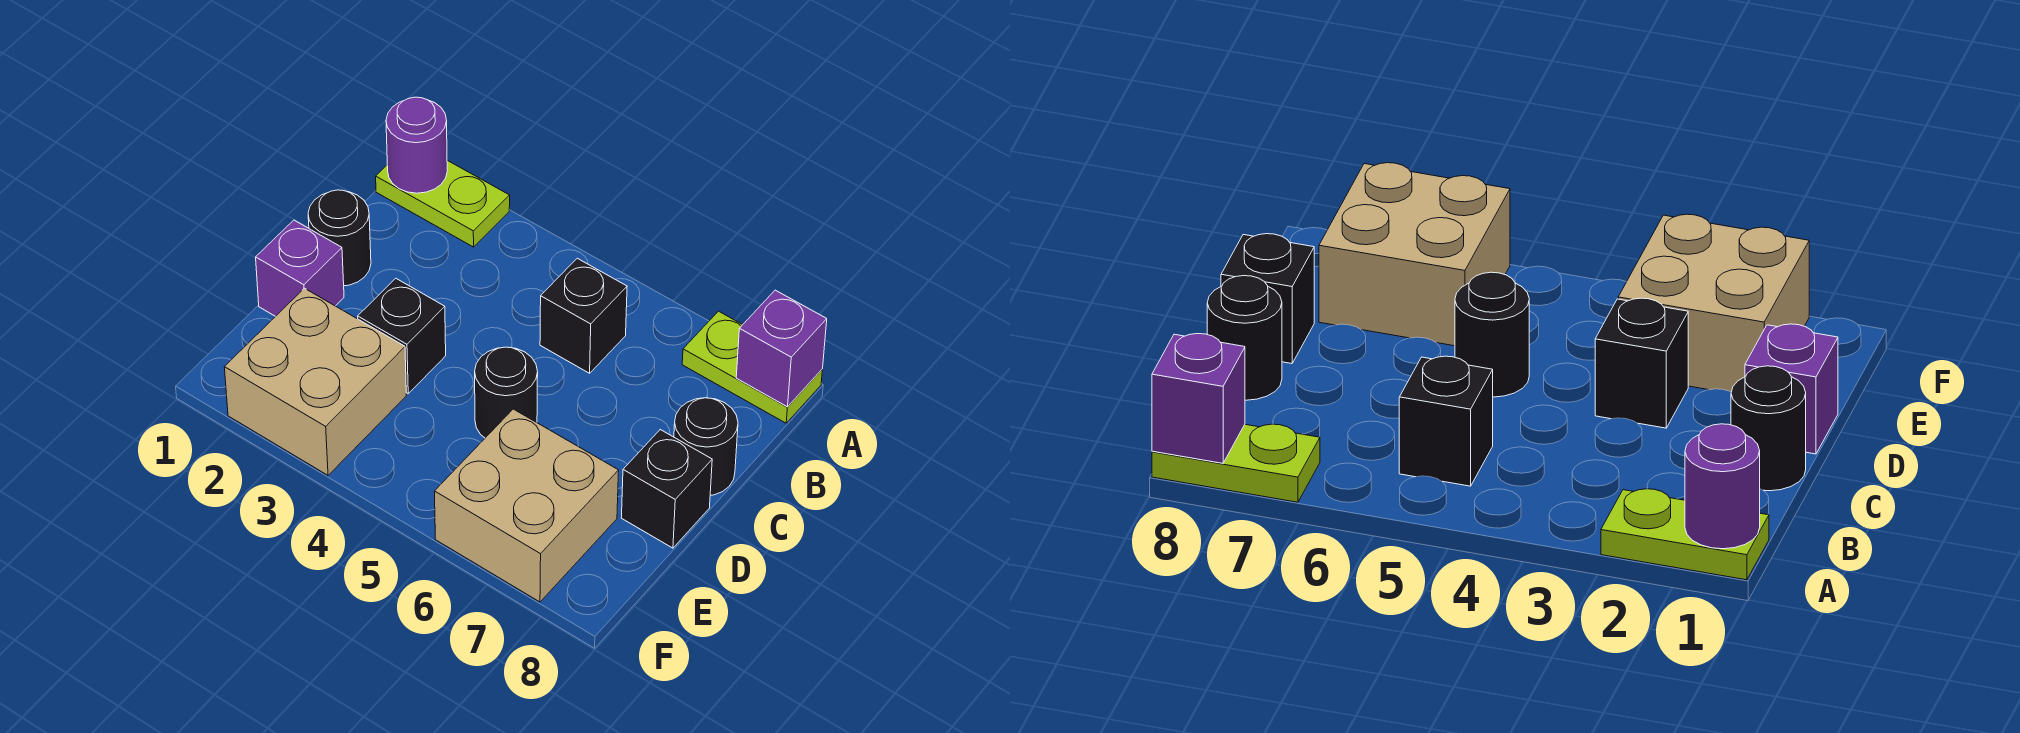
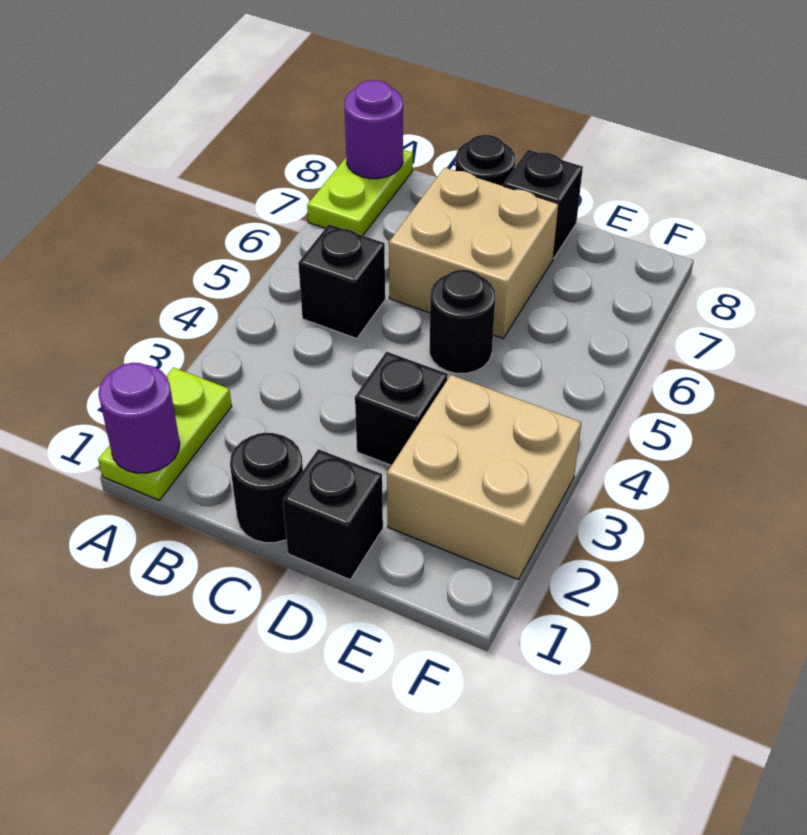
purple 1x1 brick [736,290,827,407] -> purple 1x1 round brick [344,80,403,179]
purple 1x1 brick [256,220,344,316] -> black 1x1 brick [283,449,383,580]
tan 2x2 brick [435,409,619,602] -> tan 2x2 brick moved to [389,168,559,338]

